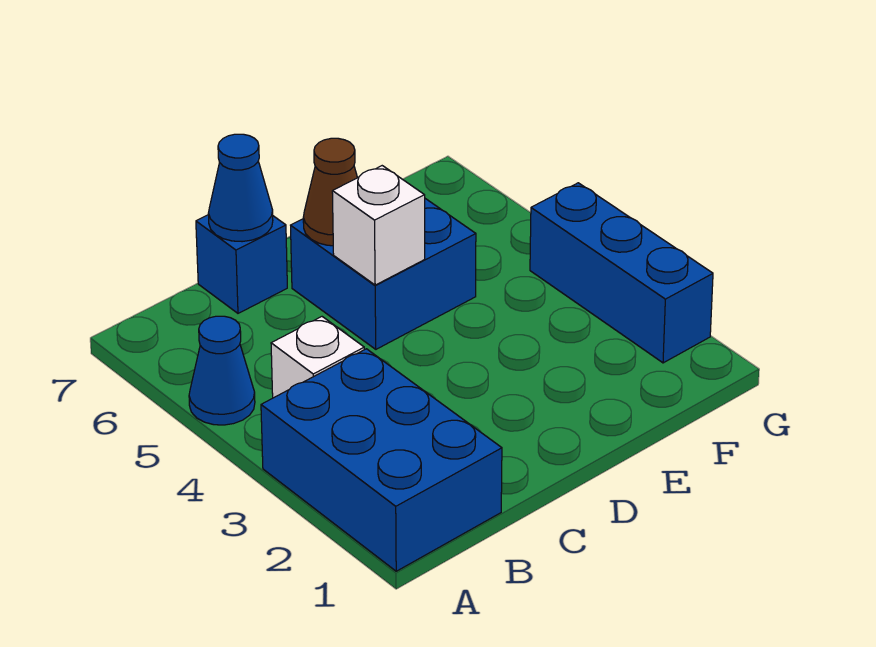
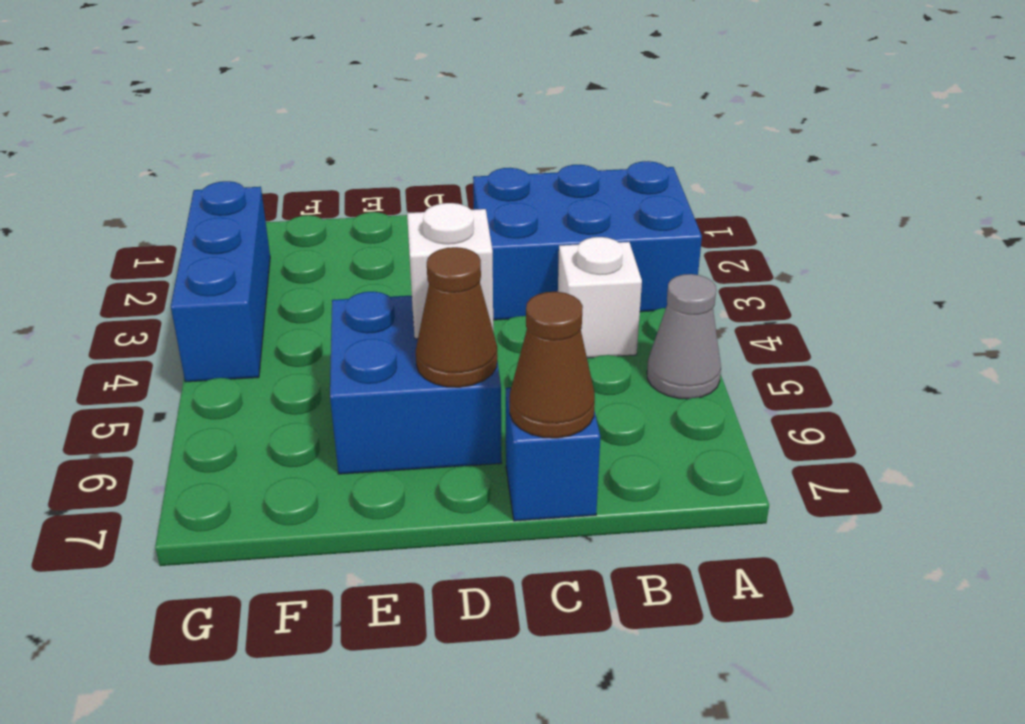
blue 2x3 brick [261,349,502,571] -> blue 2x3 brick turned to [473,161,702,320]
blue 1x1 cone [189,316,255,425] -> grey 1x1 cone [647,274,721,399]
blue 1x1 cone [208,134,273,242] -> brown 1x1 cone [510,292,595,438]

